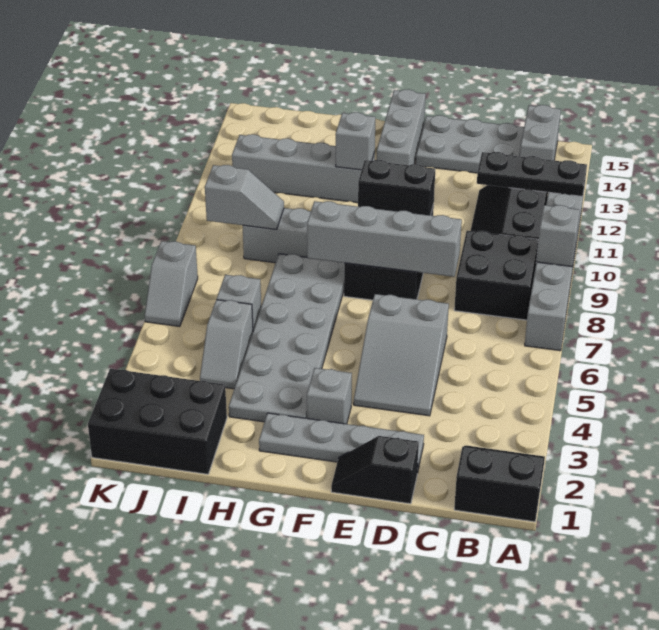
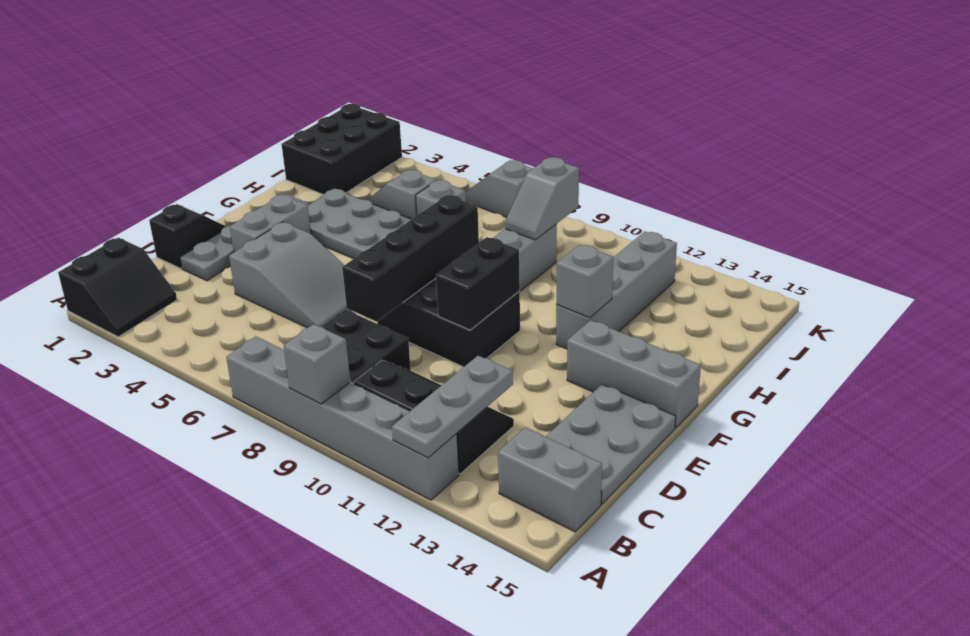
black 1x3 plate [477,152,587,196] -> grey 1x3 plate [392,356,513,458]
grey 2x3 slope [354,294,449,416] -> grey 2x3 slope turned to [229,222,351,328]
grey 1x4 brick [307,201,462,277] -> black 1x4 brick [342,195,479,321]
grey 1x1 brick [307,368,352,424] -> grey 1x2 brick [230,195,311,252]

